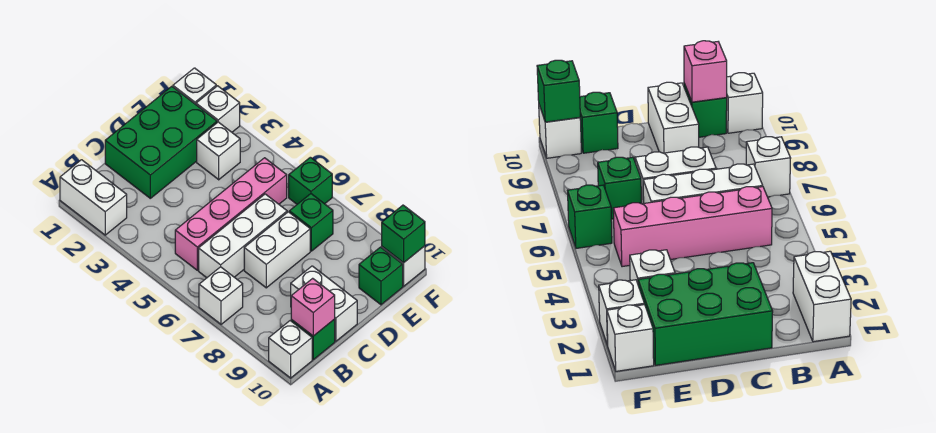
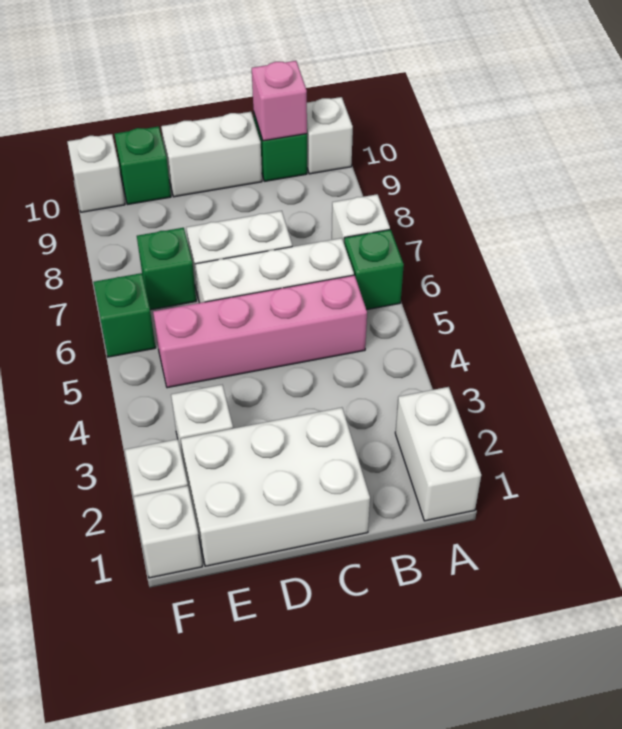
green 2x3 brick [105,86,217,198] -> white 2x3 brick [181,408,370,566]
white 1x2 brick [291,266,357,341] -> white 1x2 brick turned to [161,112,262,197]
green 1x1 brick [382,205,425,263] -> green 1x1 brick moved to [344,229,404,310]

